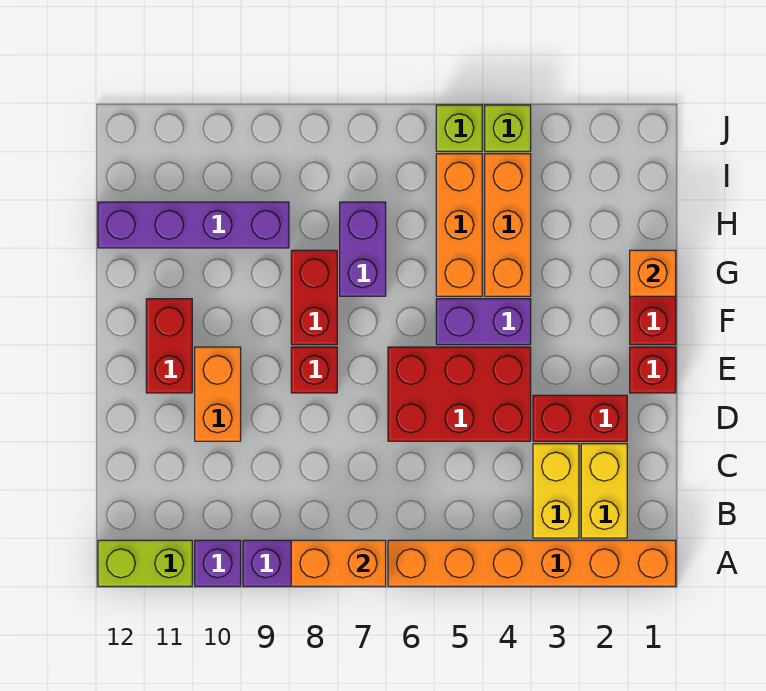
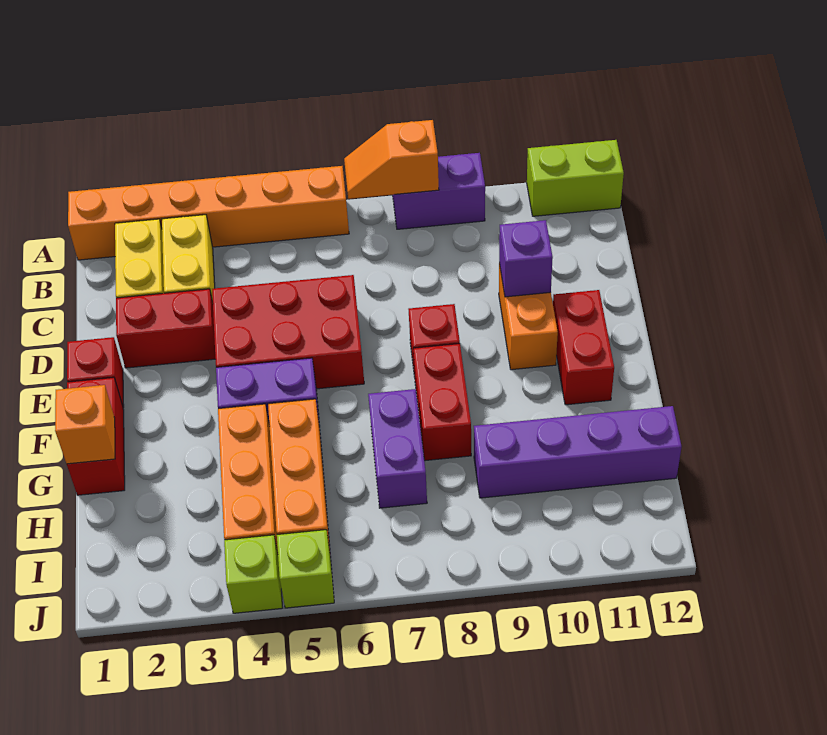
orange 1x2 brick [291,540,386,586] -> orange 1x2 slope [344,120,439,199]
purple 1x1 brick [195,540,241,586] -> purple 1x1 brick moved to [499,220,553,297]

